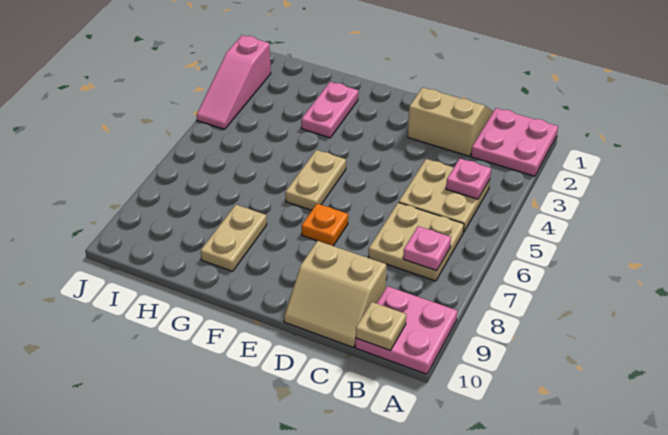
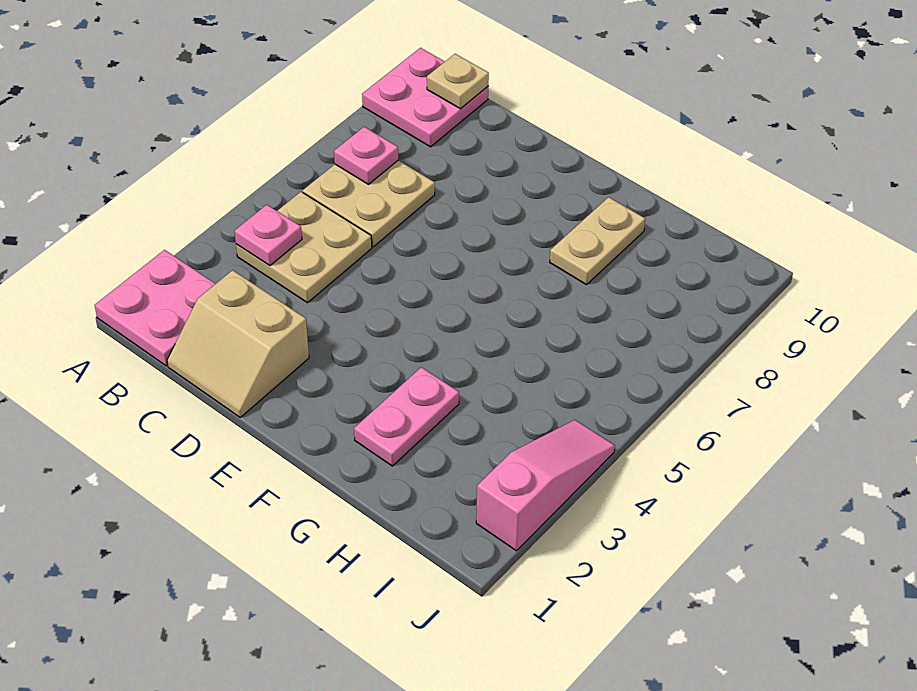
tan 2x2 slope [284,241,386,347] -> none
orange 1x1 plate [301,204,348,246] -> none
tan 1x2 plate [285,150,346,210] -> none

